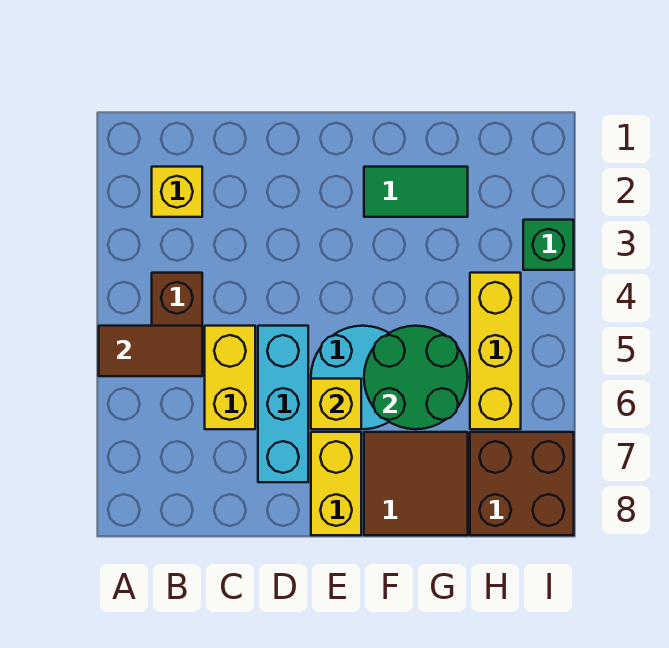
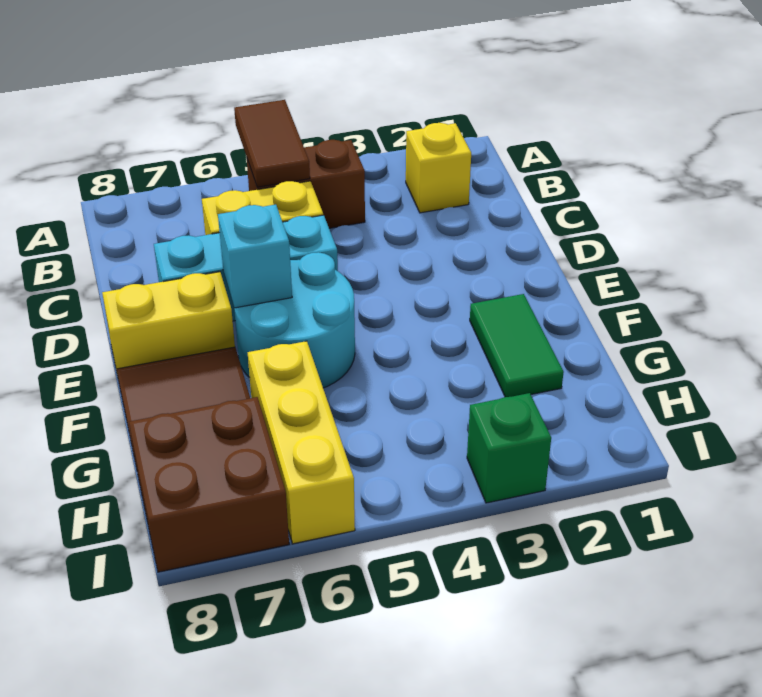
yellow 1x1 brick [311,379,361,429] -> cyan 1x1 brick [218,205,292,308]
green 2x2 round brick [364,326,468,429] -> none
yellow 1x3 brick [470,273,521,429] -> yellow 1x3 brick turned to [248,341,355,544]

